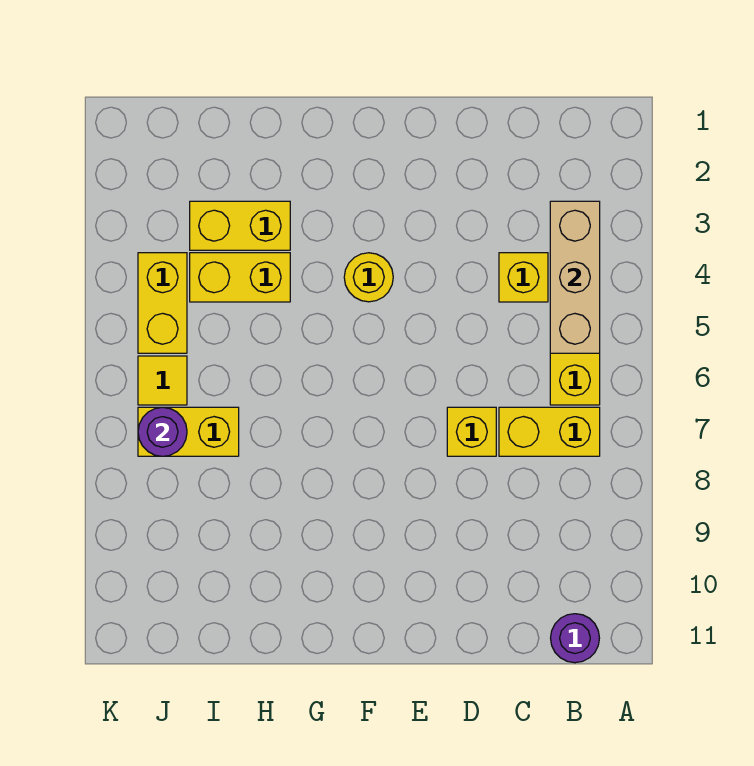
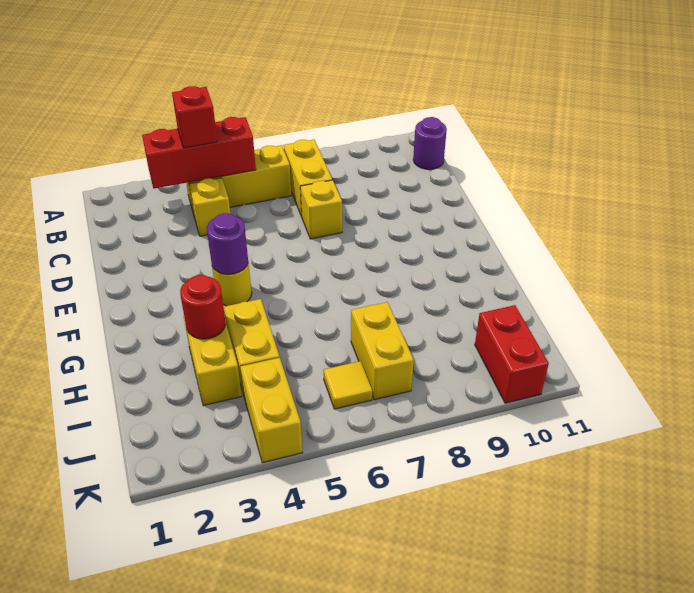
tan 1x3 brick [550,201,600,353] -> red 1x3 brick [142,117,256,188]
none -> red 1x1 brick [172,86,217,148]
none -> red 1x1 round brick [180,275,226,339]
yellow 1x2 brick [138,253,187,353] -> yellow 1x2 brick turned to [240,358,302,463]
purple 1x1 round brick [138,407,187,456] -> purple 1x1 round brick moved to [207,213,248,275]
none -> red 1x2 brick [475,305,549,403]

